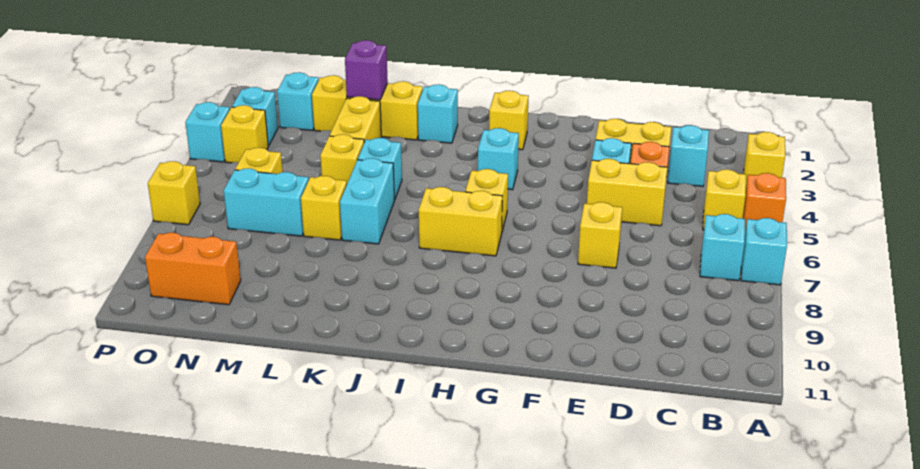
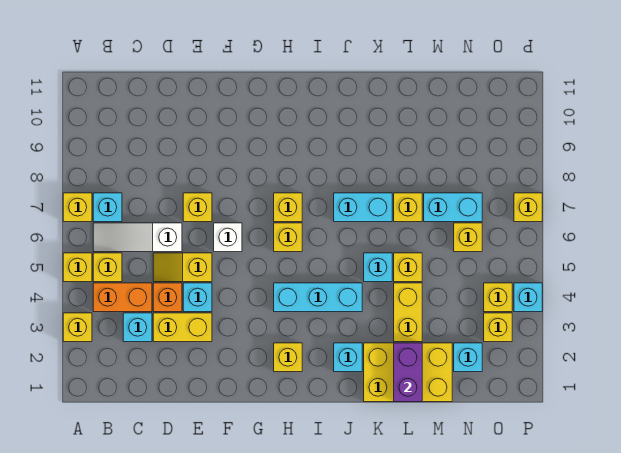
orange 1x1 brick [743,173,786,231] -> yellow 1x1 brick [63,253,92,282]
cyan 1x1 brick [741,218,787,285] -> yellow 1x1 brick [63,193,92,222]
none -> white 1x3 slope [93,223,182,252]
yellow 1x2 brick [587,159,667,226] -> yellow 1x2 slope [153,253,212,282]
none -> white 1x1 brick [214,223,242,252]
cyan 1x1 brick [478,128,519,190] -> cyan 1x3 brick [274,283,362,312]
yellow 1x2 brick [419,187,502,256] -> yellow 1x1 brick [274,193,302,222]
yellow 1x3 brick [312,75,423,140] -> yellow 2x3 brick [364,343,452,402]
cyan 1x2 brick [340,158,395,244] -> cyan 1x2 brick turned to [334,193,392,222]
purple 1x1 brick [345,40,388,100] -> purple 1x2 brick [394,343,422,402]
orange 1x2 brick [145,233,241,305] -> orange 1x2 brick moved to [93,283,152,312]
cyan 1x1 brick [232,87,278,146] -> yellow 1x1 brick [484,313,512,342]

